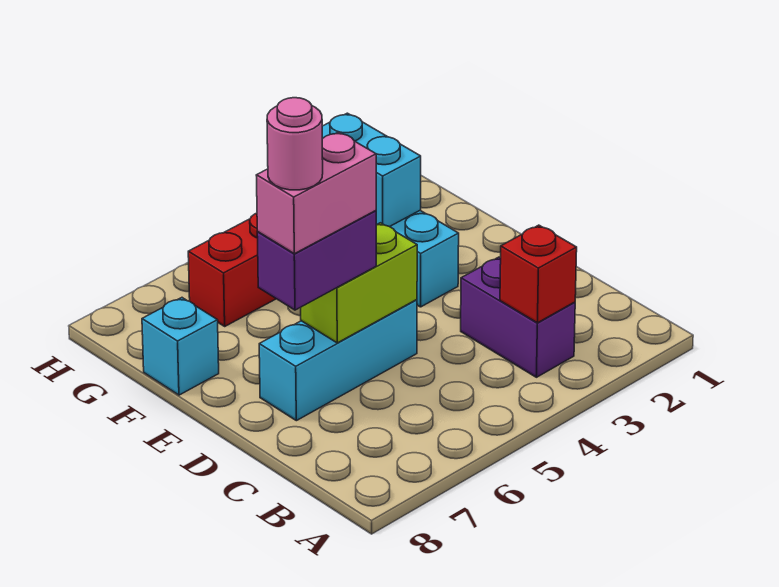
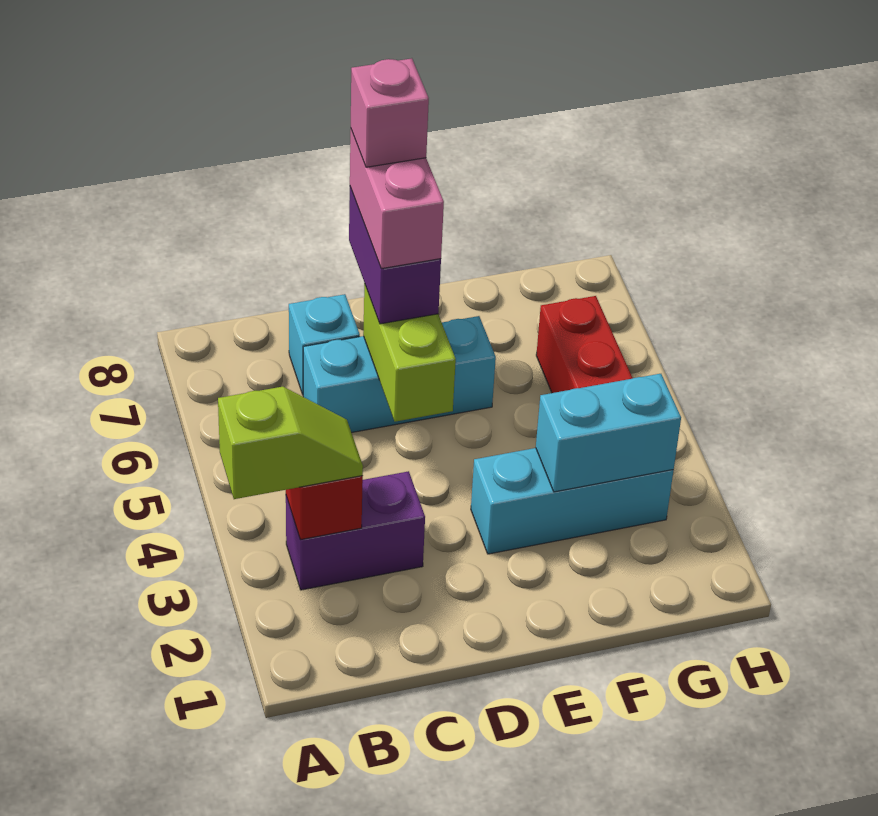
none -> lime 1x2 slope [218,387,363,499]
cyan 1x3 brick [259,300,417,421] -> cyan 1x3 brick turned to [303,316,496,432]
pink 1x1 round brick [267,98,323,190] -> pink 1x1 brick [351,58,429,167]
cyan 1x1 brick [142,298,219,395] -> cyan 1x1 brick moved to [289,294,360,394]

